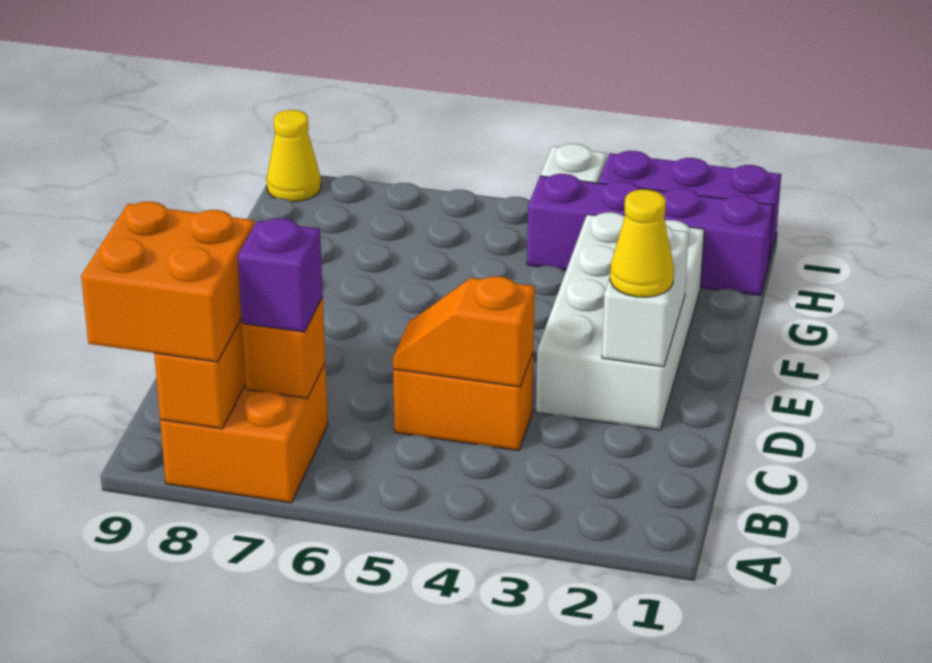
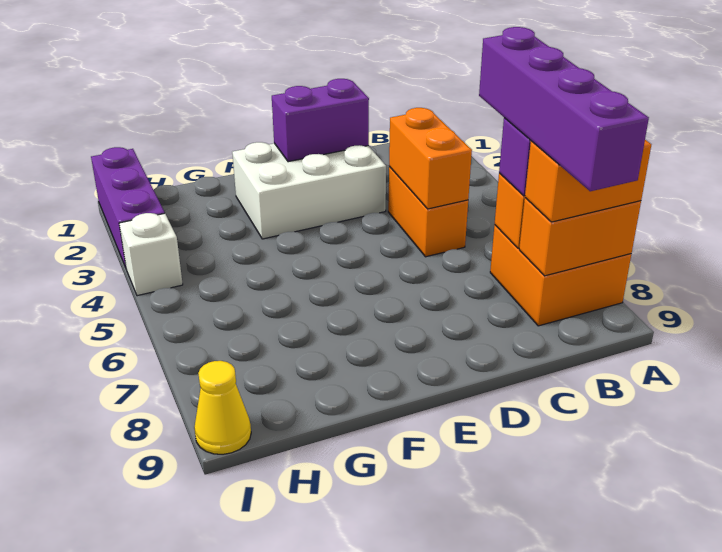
orange 2x2 brick [81,202,255,362] -> orange 1x2 brick [525,140,651,222]
orange 1x2 slope [393,276,535,387] -> orange 1x2 brick [389,108,472,209]
white 2x4 brick [536,212,704,430] -> white 2x3 brick [232,142,386,239]
white 1x2 brick [602,226,689,367] -> purple 1x2 brick [272,79,369,162]
yellow 1x1 cone [610,189,674,297] -> none
purple 1x4 brick [527,174,773,295] -> purple 1x4 brick moved to [479,27,649,191]

